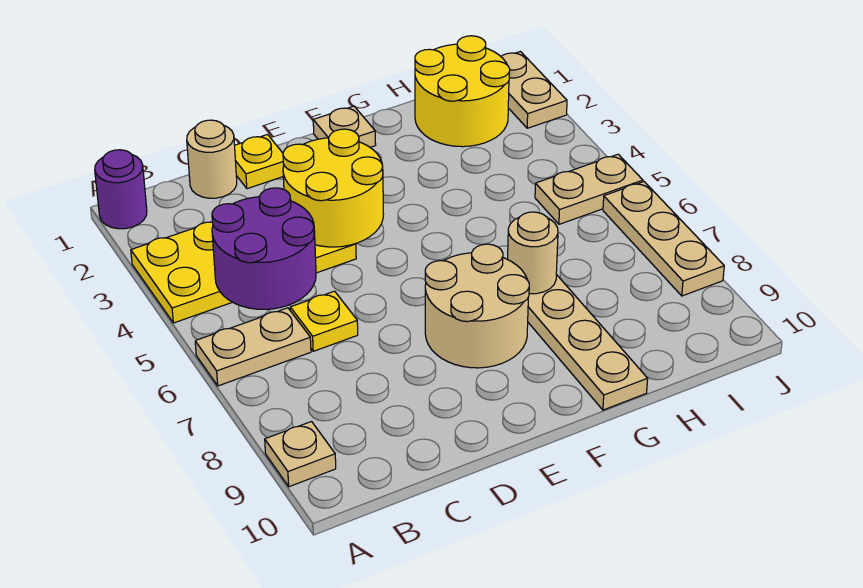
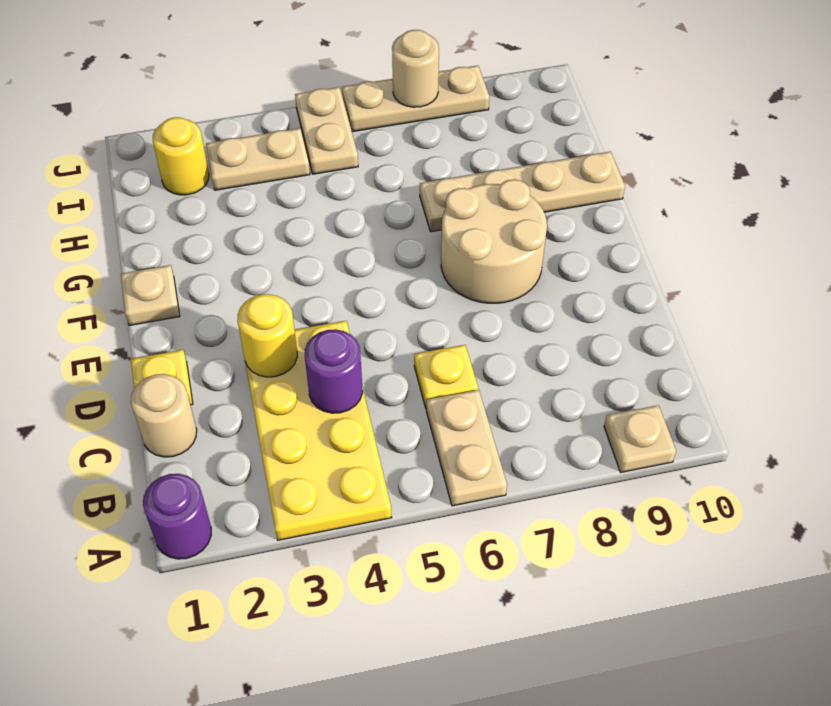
purple 2x2 round brick [212,188,316,309] -> purple 1x1 round brick [305,329,363,413]
yellow 2x2 round brick [283,129,383,247] -> yellow 1x1 round brick [237,294,297,377]
tan 1x1 round brick [508,212,558,294] -> tan 1x1 round brick moved to [392,30,439,107]
yellow 2x2 round brick [415,36,510,147] -> yellow 1x1 round brick [153,117,209,195]
tan 1x2 plate [501,52,567,128] -> tan 1x2 plate moved to [206,128,310,190]

